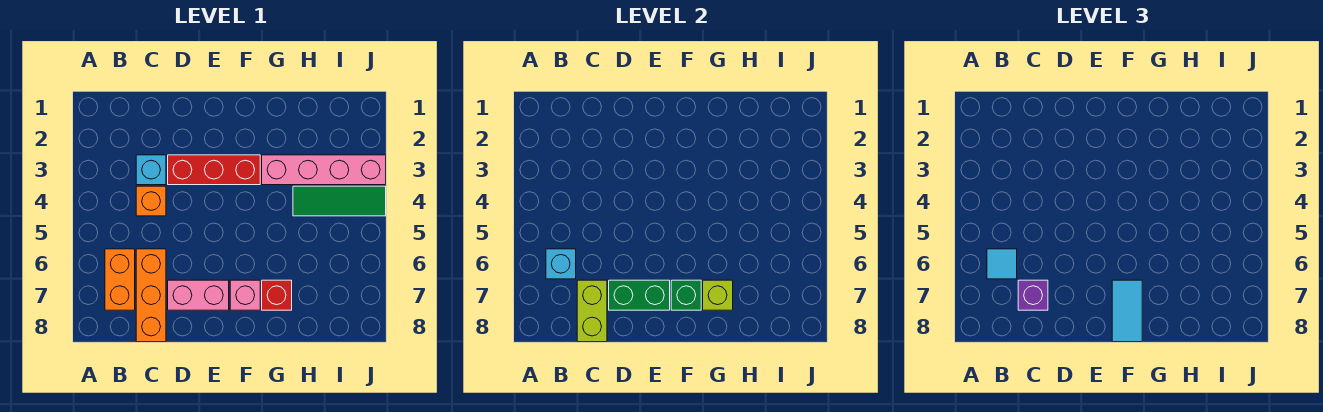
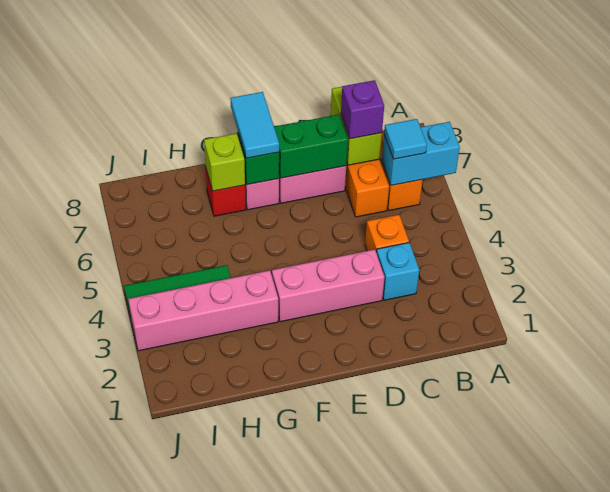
cyan 1x1 brick [546,249,576,279] -> cyan 1x2 brick [382,122,460,185]
red 1x3 brick [168,155,260,185] -> pink 1x3 brick [272,250,384,322]

